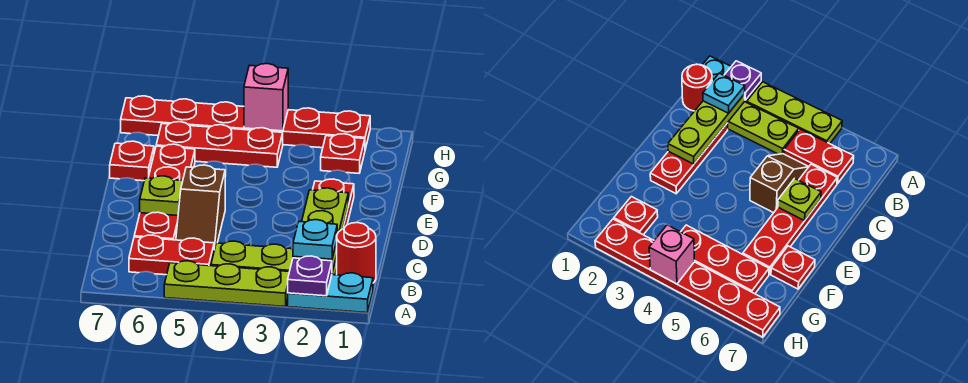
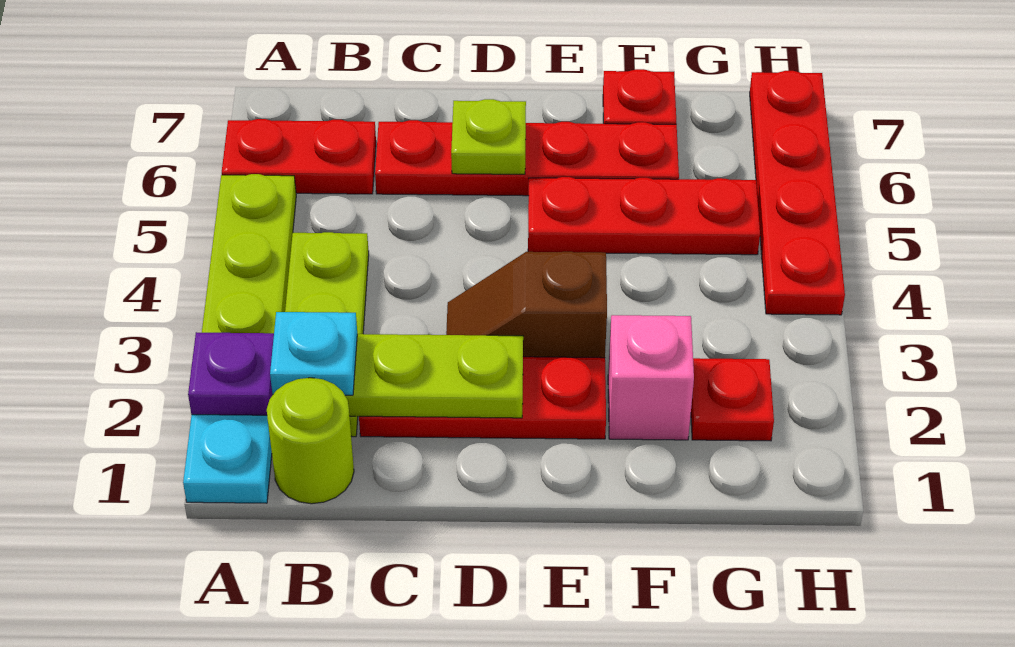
red 1x1 round brick [337,223,376,283] -> lime 1x1 round brick [267,378,354,504]
red 1x2 plate [129,235,214,275] -> red 1x2 plate turned to [222,119,376,194]
brown 1x2 slope [176,165,225,250] -> brown 1x2 slope moved to [446,252,607,358]
red 1x3 plate [156,122,283,167] -> red 1x3 plate turned to [528,177,760,255]
red 1x6 plate [121,96,370,149] -> red 1x4 plate [750,71,845,315]
pink 1x1 brick [244,64,288,131] -> pink 1x1 brick moved to [608,315,694,440]

